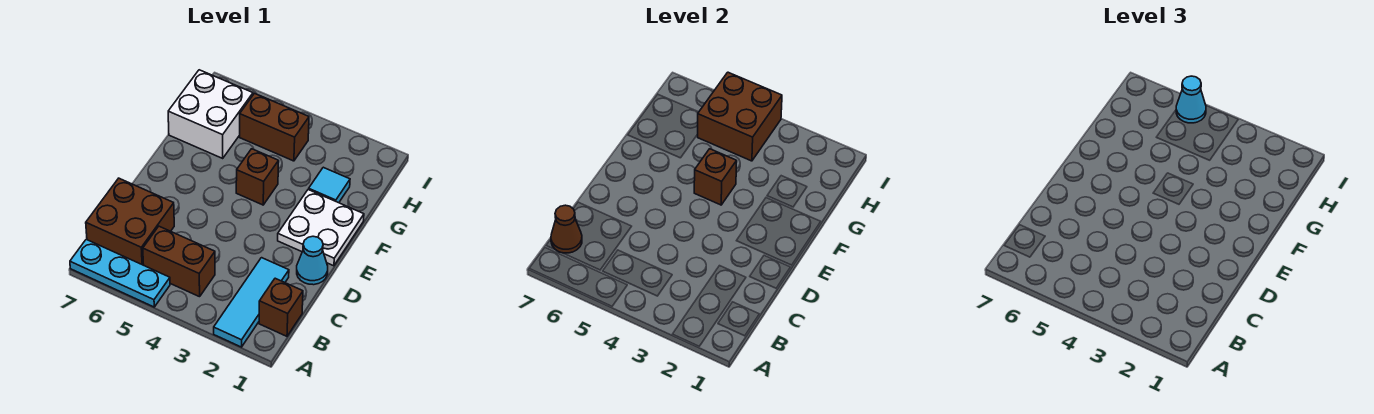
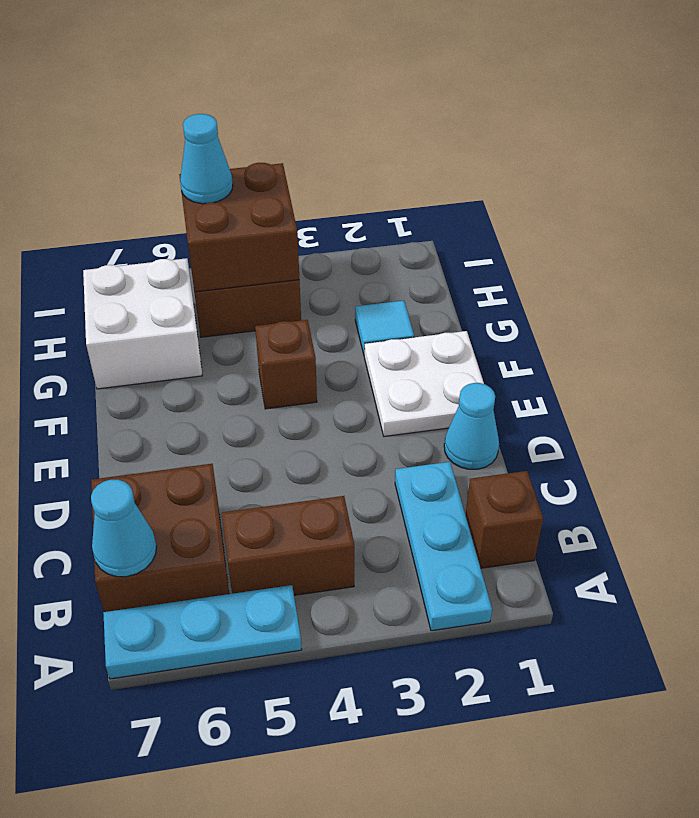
cyan 1x3 tile [214,258,289,347] -> cyan 1x3 plate [395,462,492,631]
brown 1x1 cone [551,205,582,253] -> cyan 1x1 cone [91,480,157,577]
brown 1x1 brick [694,149,737,205] -> none

